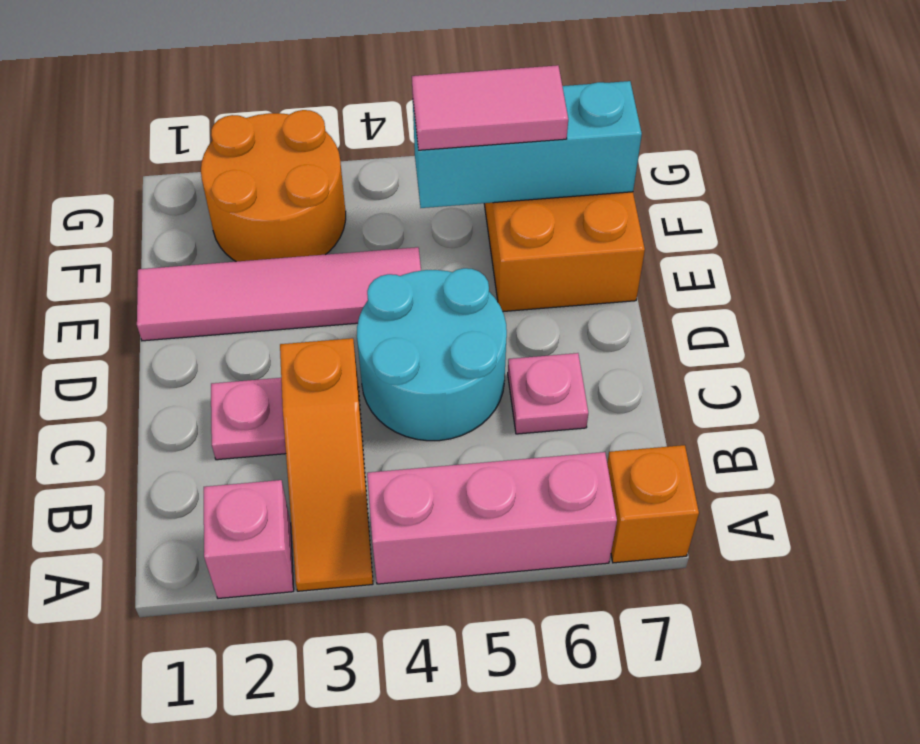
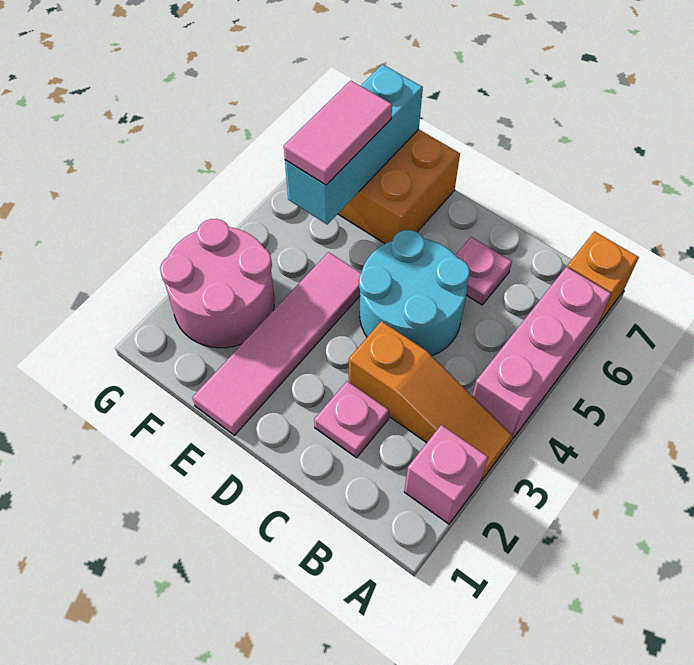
orange 2x2 round brick [201,110,346,262] -> pink 2x2 round brick [160,219,274,348]

